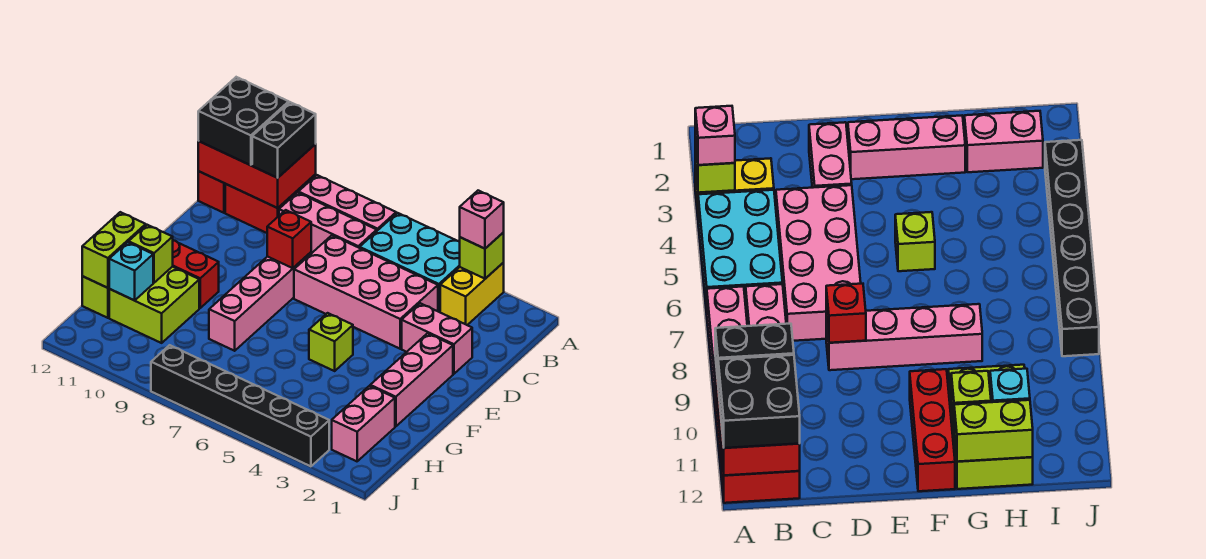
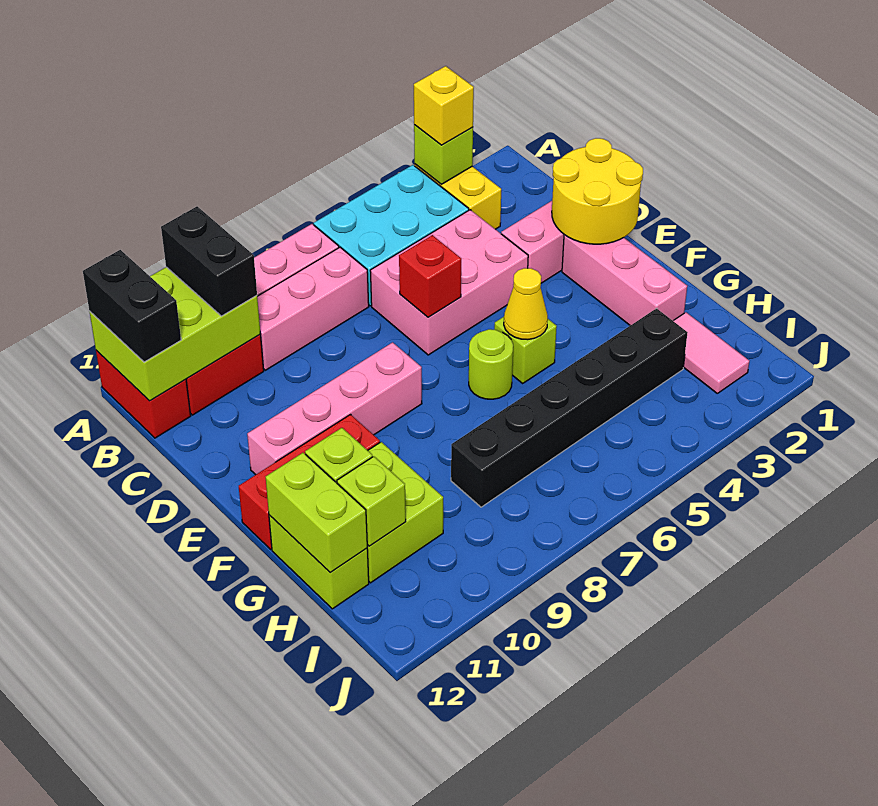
pink 1x1 brick [460,191,504,249] -> yellow 1x1 brick [414,66,474,145]
red 2x3 brick [198,141,316,208] -> lime 2x3 brick [89,267,260,401]
black 2x2 brick [198,77,289,165] -> black 1x2 brick [83,250,181,362]
pink 2x4 brick [294,235,438,349] -> pink 2x3 brick [370,210,528,355]
none -> yellow 2x2 round brick [552,138,643,244]
pink 1x4 brick [209,252,311,351] -> pink 1x4 brick turned to [247,342,422,475]
red 1x1 brick [267,210,311,268] -> red 1x1 brick moved to [399,235,461,317]
none -> yellow 1x1 cone [504,268,548,340]
none -> lime 1x1 round brick [469,329,513,399]
pink 1x2 brick [332,386,395,461] -> pink 1x2 tile [673,312,749,393]
cyan 1x1 brick [109,242,153,300] -> lime 1x1 brick [337,456,406,546]
black 1x6 brick [151,345,329,466] -> black 1x6 brick moved to [451,308,688,507]

